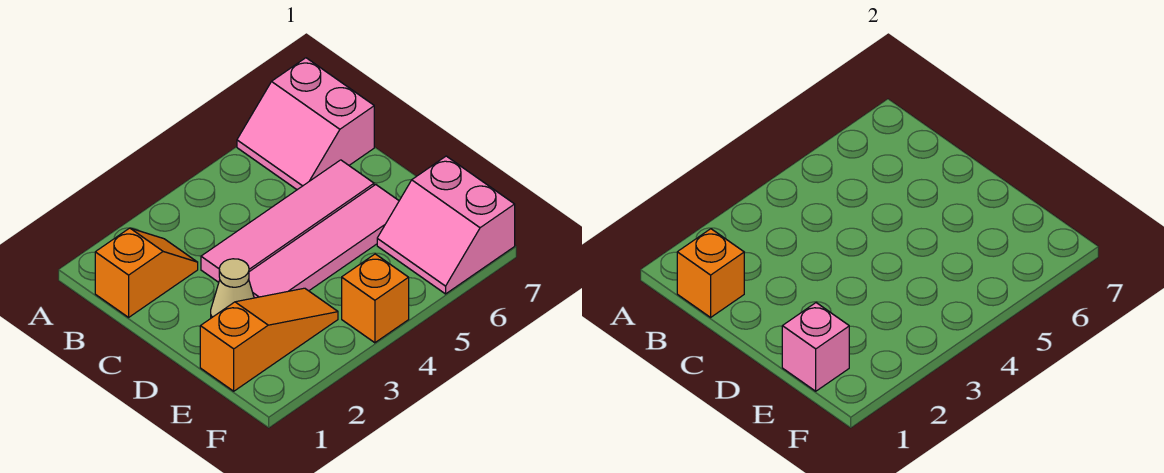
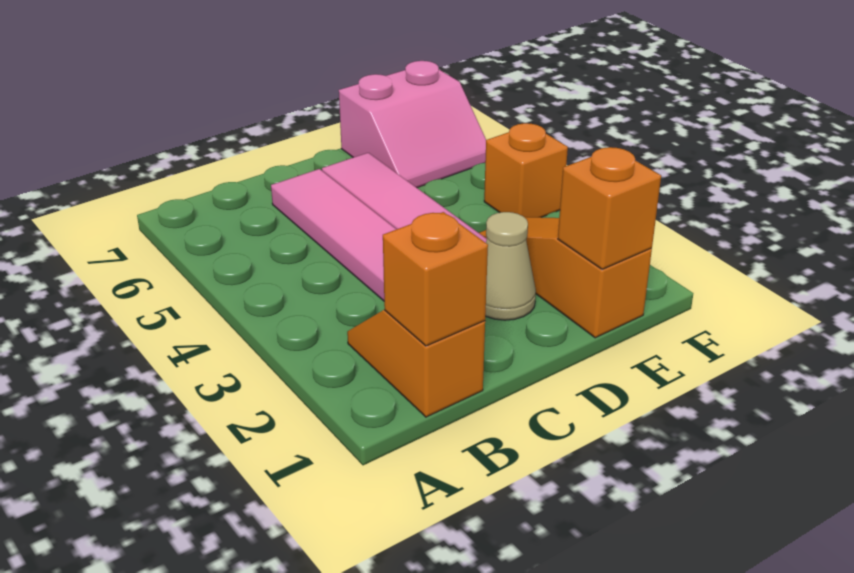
pink 2x2 slope [237,58,374,190] -> none
pink 1x1 brick [782,303,849,391] -> orange 1x1 brick [558,147,661,269]

